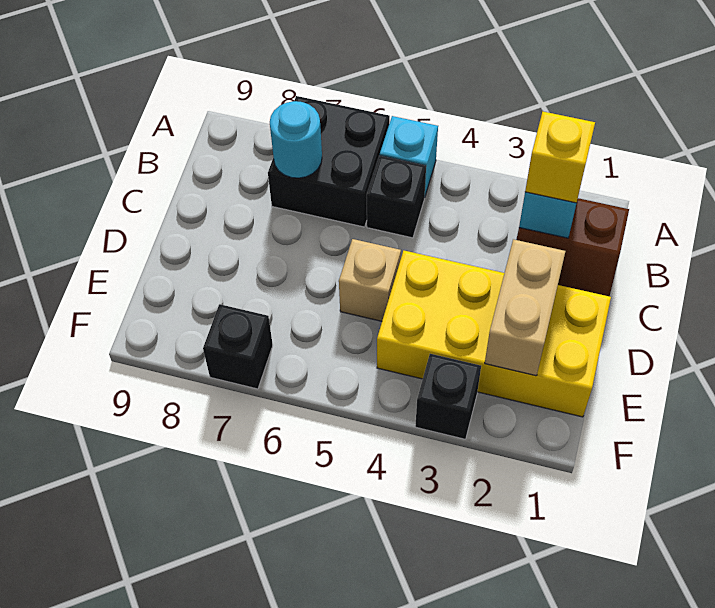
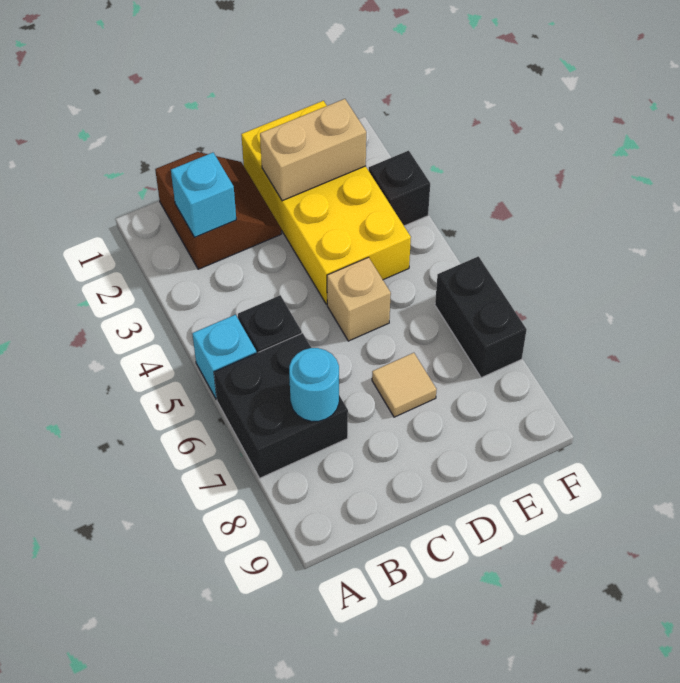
yellow 1x1 brick [525,112,595,203] -> none
none -> tan 1x1 tile [372,353,437,417]
black 1x1 brick [203,304,273,389] -> black 1x2 brick [435,256,527,378]

